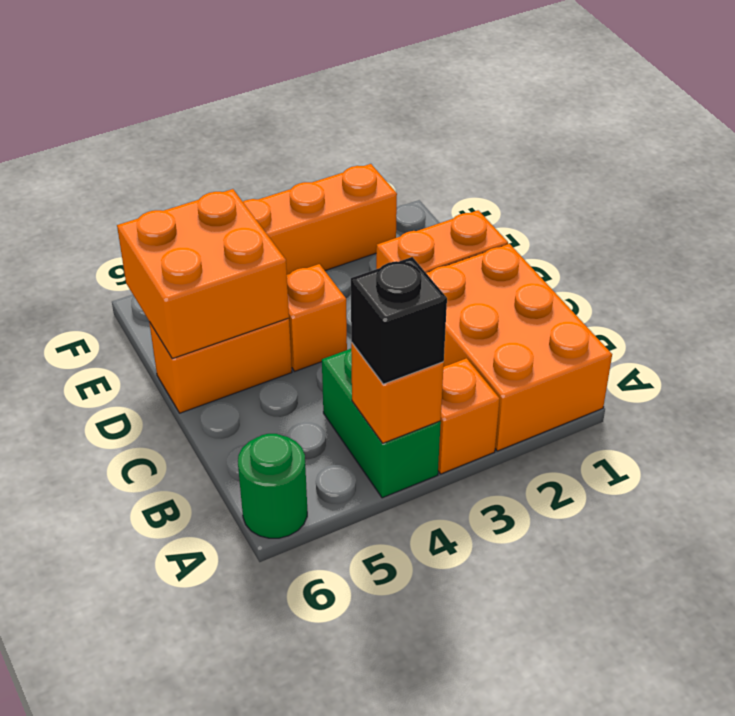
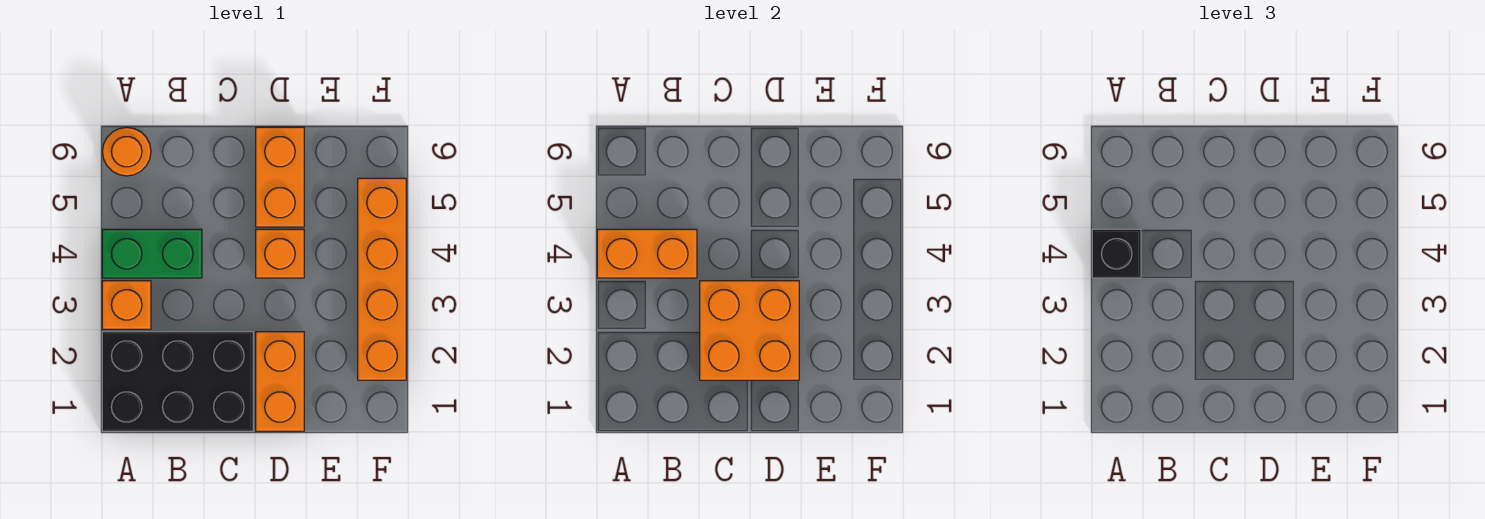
orange 2x3 brick [426,244,612,451] -> black 2x3 brick [102,332,253,431]
orange 1x1 brick [351,343,444,443] -> orange 1x2 brick [597,229,697,278]
green 1x1 round brick [238,434,307,538] -> orange 1x1 round brick [102,127,151,176]
orange 2x2 brick [117,189,289,359] -> orange 2x2 brick moved to [700,281,799,380]

